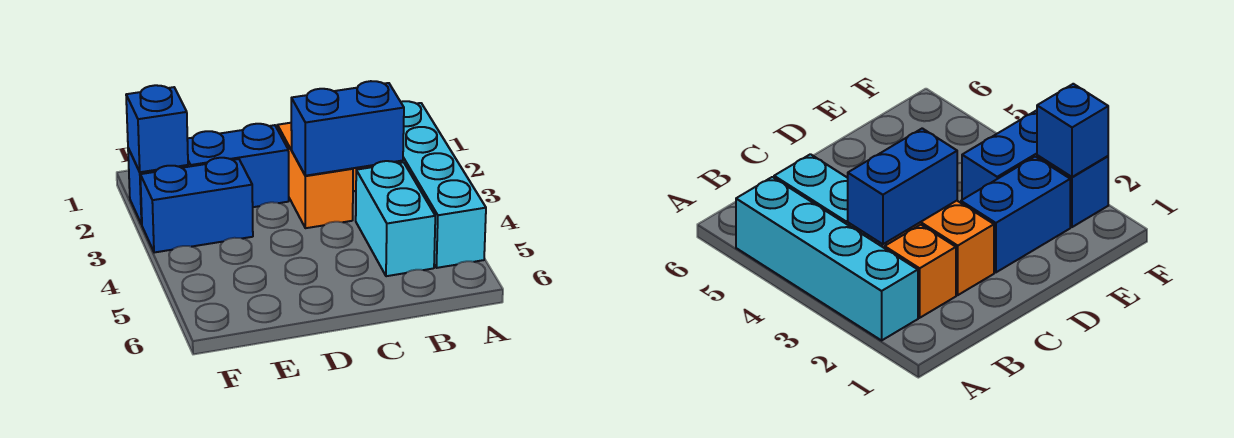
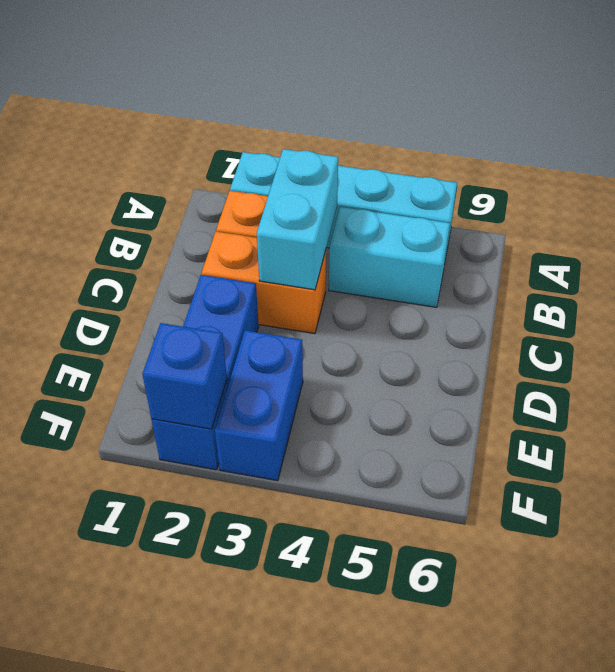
blue 1x2 brick [291,81,404,176] -> cyan 1x2 brick [257,149,338,290]

